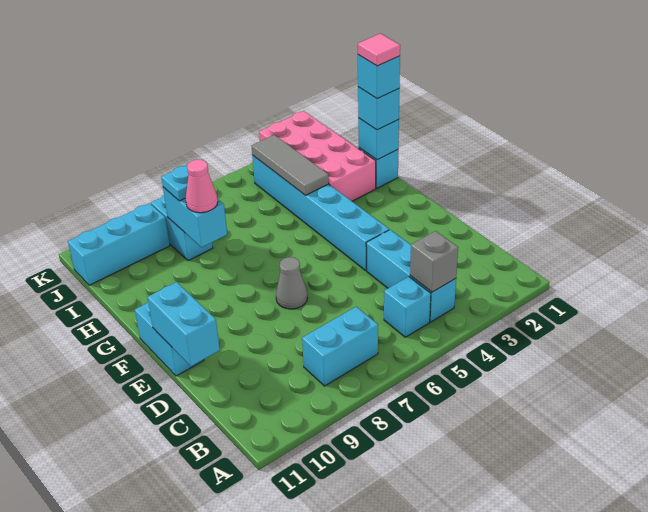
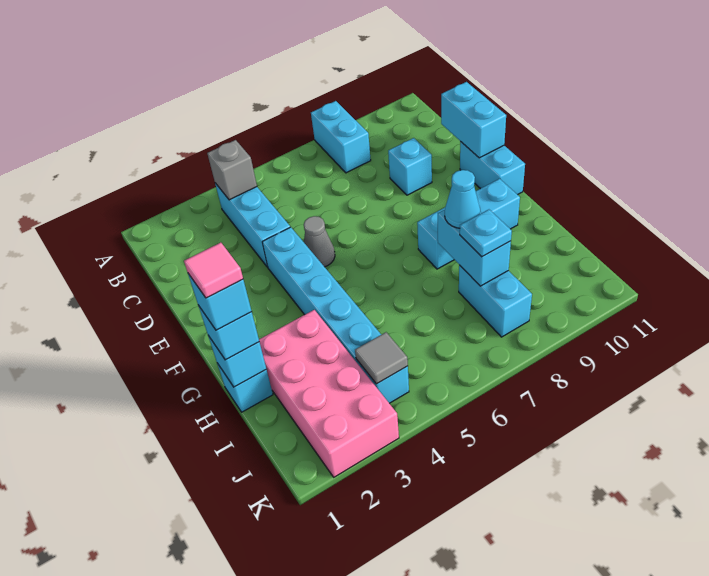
cyan 1x1 brick [384,277,431,337] -> cyan 1x1 brick moved to [388,138,432,195]
cyan 1x2 brick [302,307,378,386] -> cyan 1x2 brick turned to [311,101,371,173]
grey 1x1 cone [276,257,307,309] -> grey 1x1 cone moved to [304,216,335,267]
grey 1x3 tile [252,135,329,195] -> grey 1x1 tile [355,332,408,384]
pink 1x1 cone [186,160,218,213] -> cyan 1x1 cone [445,170,480,228]
cyan 1x3 brick [68,203,170,285] -> cyan 1x3 brick moved to [417,179,520,269]

